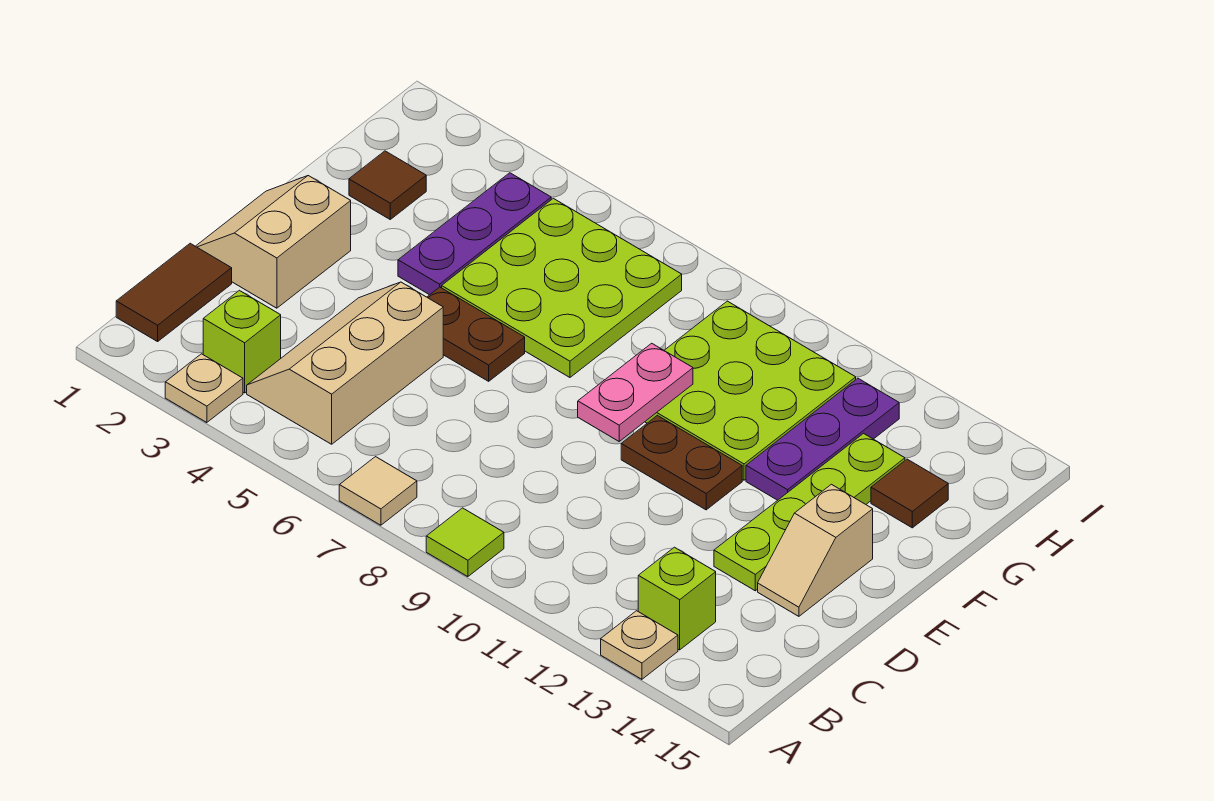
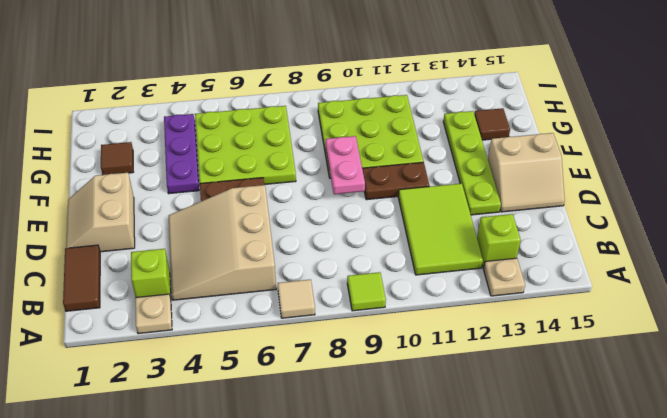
tan 2x3 slope [247,282,443,444] -> tan 3x3 slope [169,185,276,300]
none -> lime 2x3 tile [398,183,483,275]
tan 1x2 slope [758,484,873,616] -> tan 2x2 slope [488,133,565,212]
purple 1x3 plate [746,378,899,500] -> none

